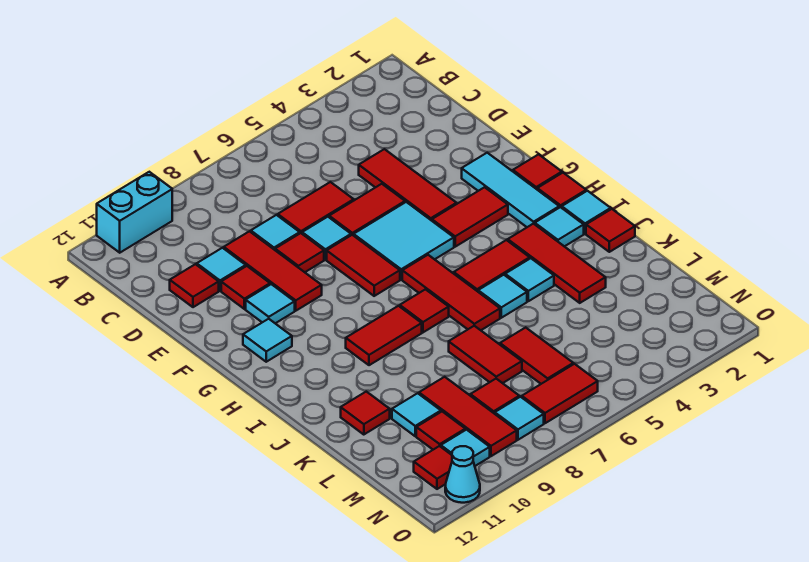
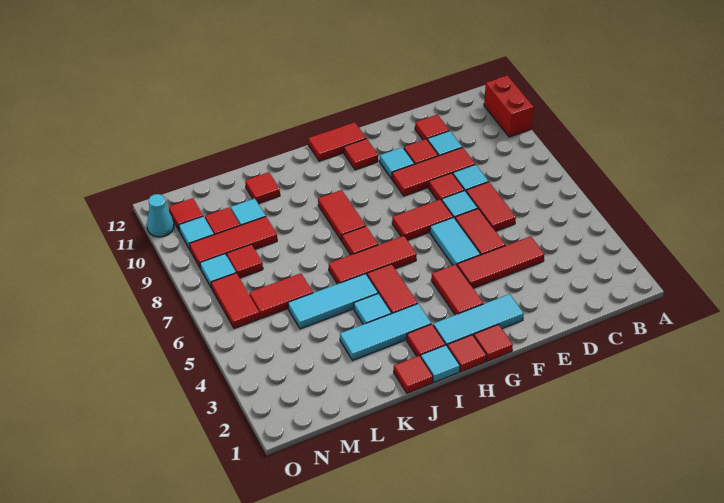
cyan 1x2 brick [97,172,172,253] -> red 1x2 brick [484,75,533,137]
cyan 2x2 tile [354,202,454,279] -> cyan 1x2 tile [430,217,480,265]
cyan 1x1 tile [243,319,292,362] -> red 1x1 tile [344,139,378,170]
cyan 1x1 tile [535,207,584,246] -> red 1x1 tile [407,324,446,357]
red 1x3 tile [508,224,606,303] -> cyan 1x3 tile [340,304,431,360]
cyan 1x1 tile [478,275,527,318] -> cyan 1x3 tile [288,274,378,329]
red 1x2 tile [449,326,522,383] -> red 1x2 tile moved to [308,122,366,161]

